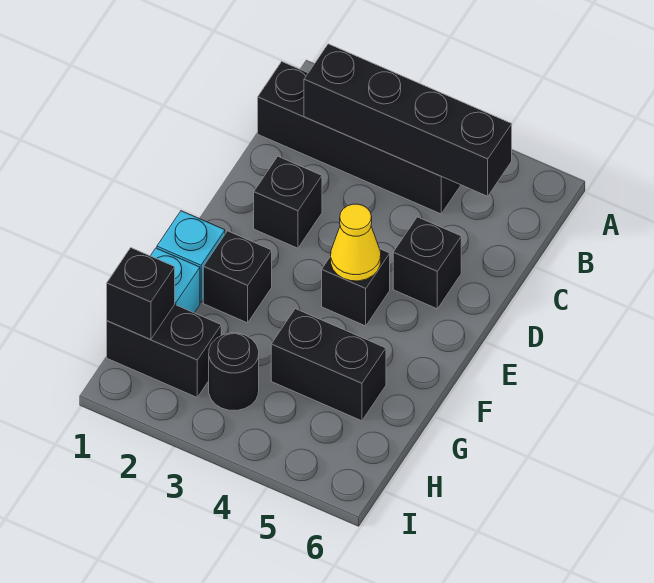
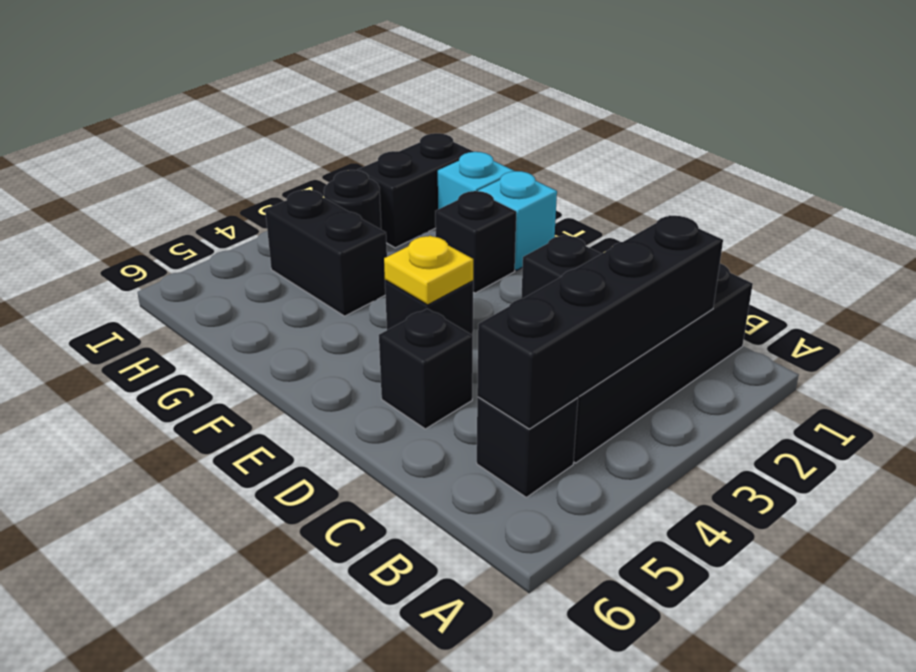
yellow 1x1 cone [331,204,381,281] -> yellow 1x1 plate [384,236,473,305]
black 1x2 brick [271,309,386,421] -> black 1x2 brick turned to [265,190,387,316]
black 1x1 brick [107,248,175,339] -> black 1x1 brick moved to [477,397,578,497]

